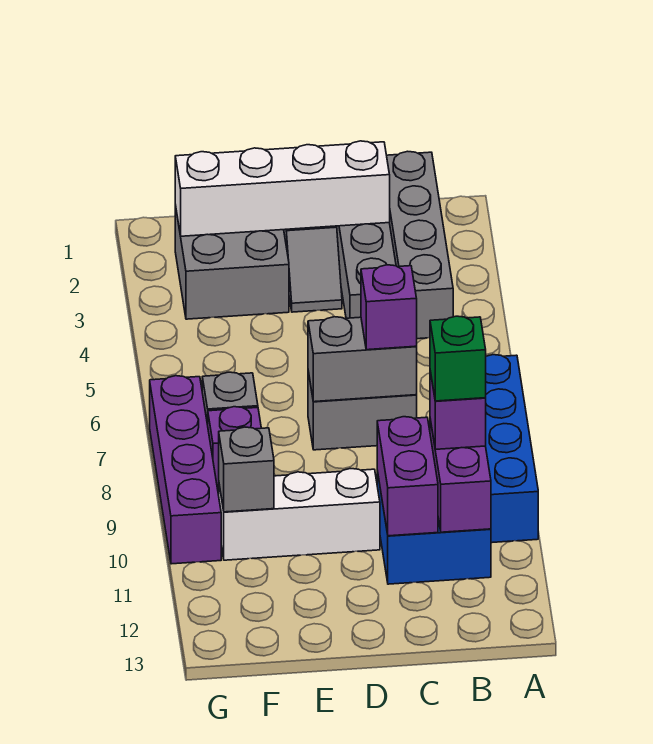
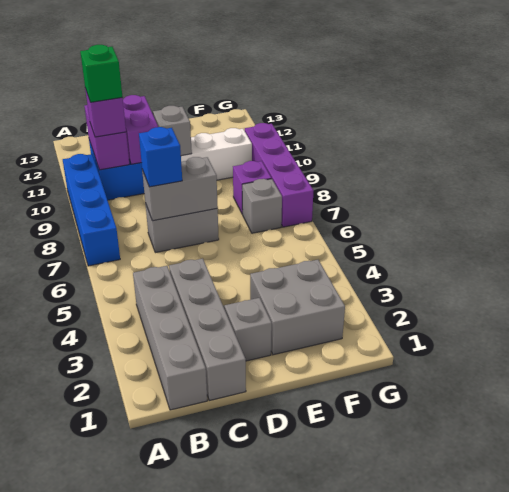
white 1x4 brick [175,141,390,236] -> none
purple 1x1 brick [361,265,417,350] -> blue 1x1 brick [139,127,182,187]
grey 1x1 brick [219,427,274,512] -> grey 1x1 brick moved to [153,106,192,156]

